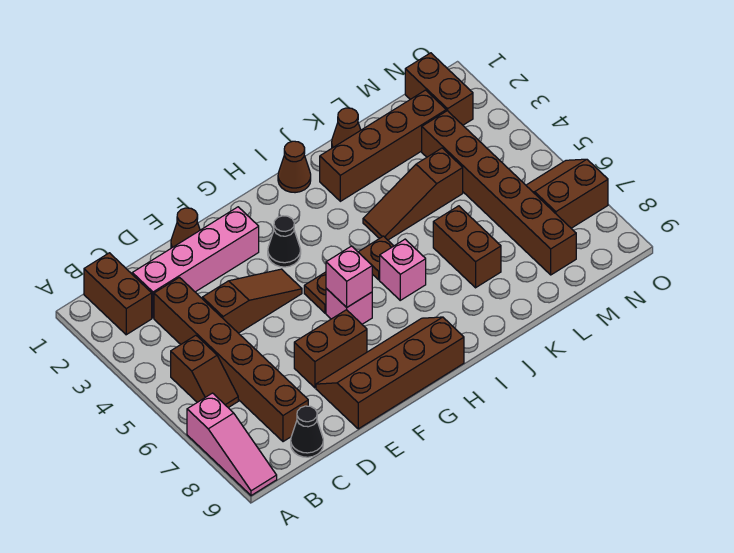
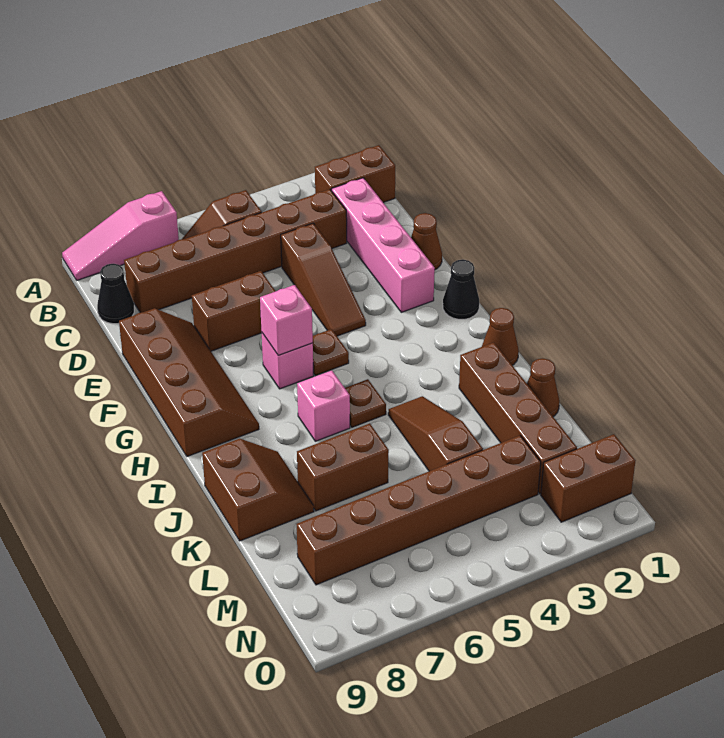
brown 1x2 brick [294,310,367,388] -> brown 1x2 brick turned to [192,271,276,351]
black 1x1 cone [268,216,301,267] -> black 1x1 cone moved to [443,259,479,319]
brown 2x2 slope [526,159,608,228] -> brown 2x2 slope moved to [202,439,314,541]

